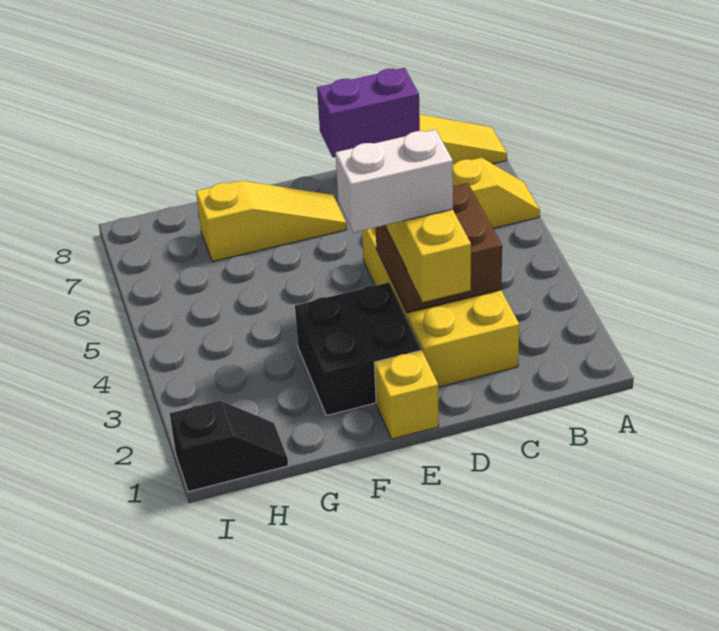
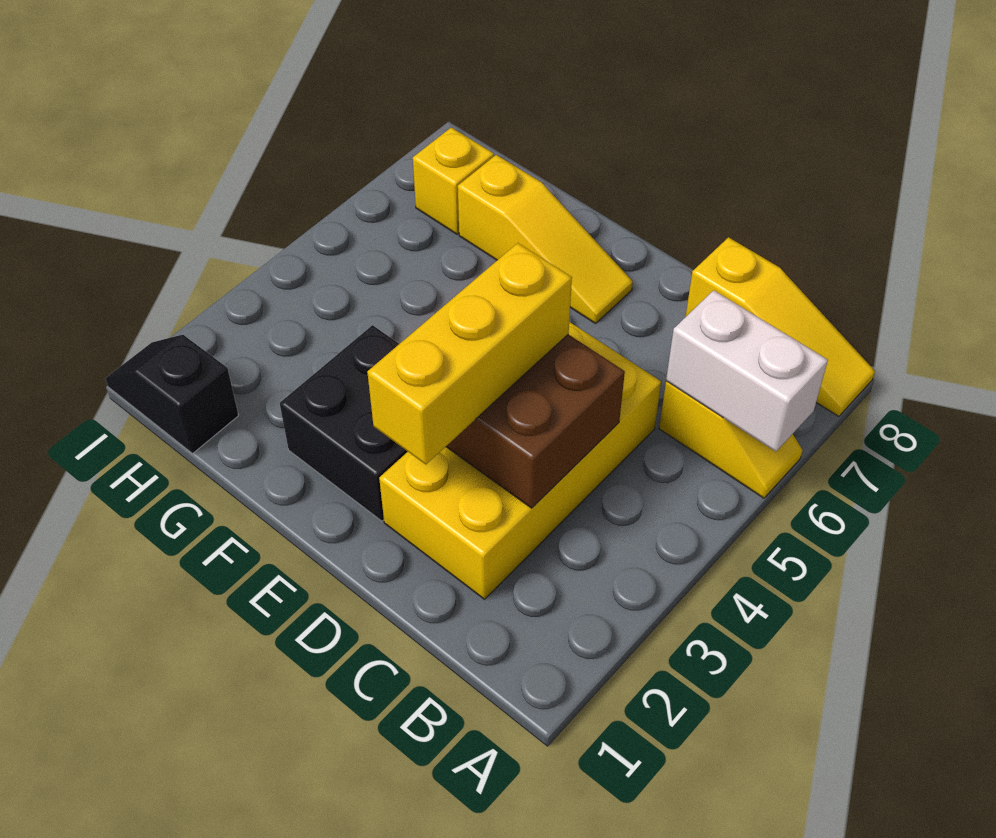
purple 1x2 brick [317,68,420,157] -> none
white 1x2 brick [335,129,453,233] -> white 1x2 brick moved to [666,290,828,452]
yellow 1x1 brick [374,350,439,439] -> yellow 1x1 brick moved to [413,127,494,234]
black 1x2 slope [170,401,288,492] -> black 1x2 slope turned to [105,335,239,454]

